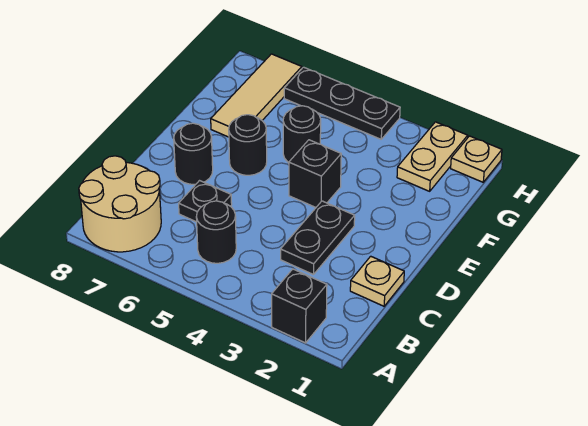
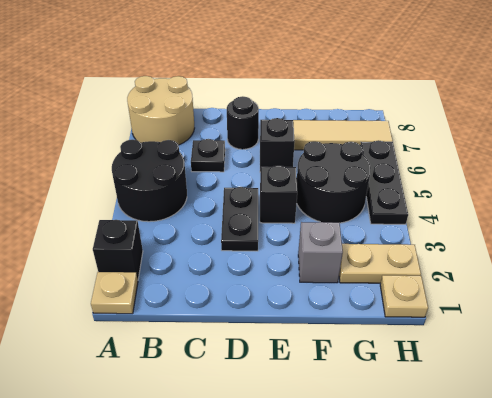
black 1x1 round brick [196,201,236,263] -> black 2x2 round brick [112,140,187,222]
tan 1x1 plate [350,256,404,306] -> tan 1x1 plate moved to [91,272,138,314]
black 1x2 plate [281,201,355,275] -> black 1x2 plate turned to [221,187,258,251]
black 1x1 round brick [229,115,267,175] -> black 1x1 brick [260,118,295,167]
none -> grey 1x1 brick [298,222,343,283]
black 1x1 round brick [283,106,321,162] -> black 2x2 round brick [297,141,371,223]

